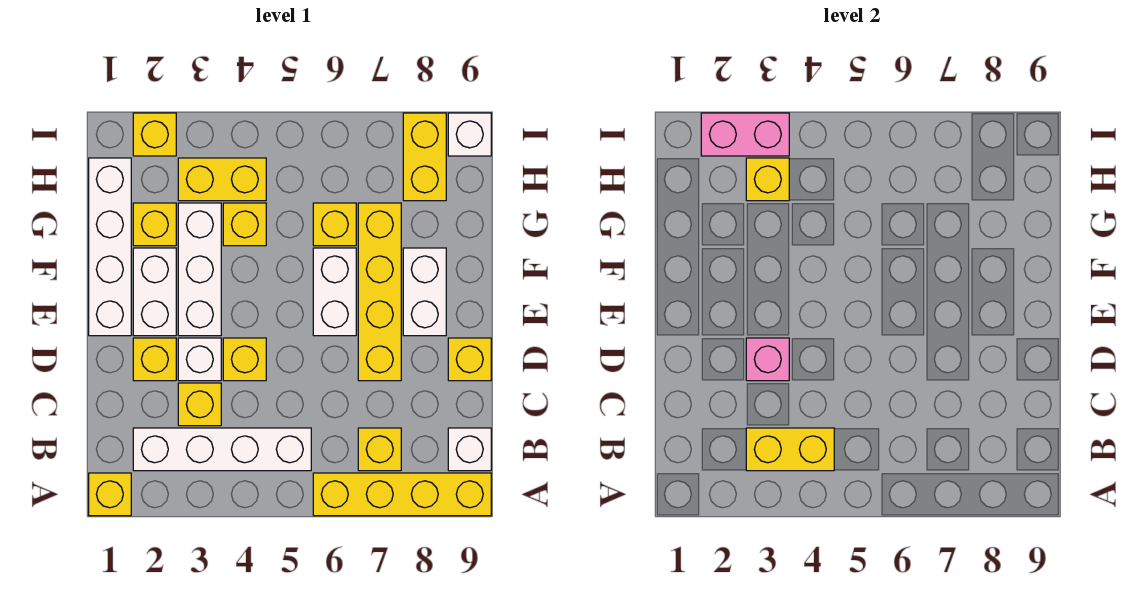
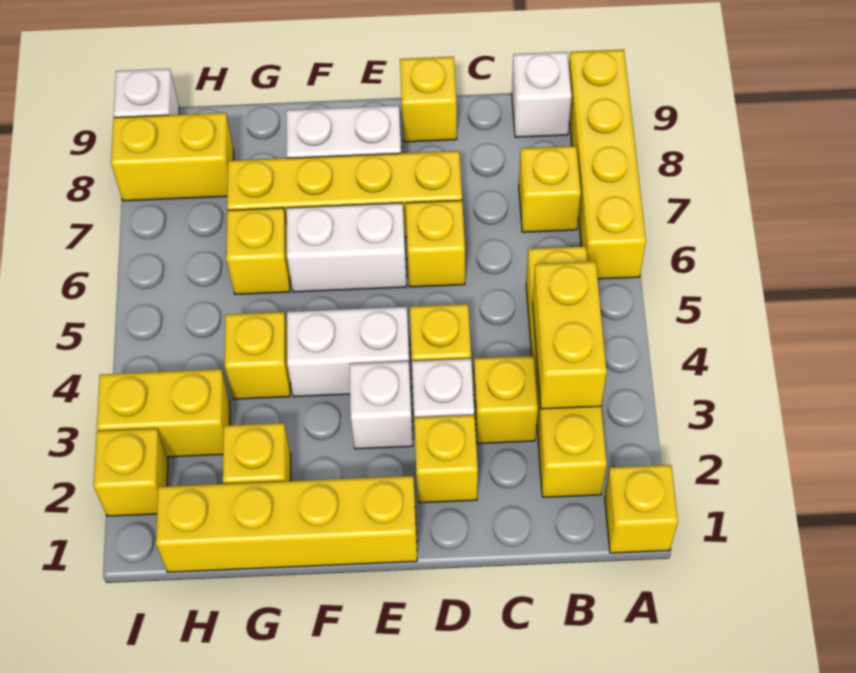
white 1x4 brick [133,428,311,471] -> yellow 1x4 brick [526,246,607,497]
pink 1x1 brick [746,338,789,381] -> none
white 1x4 brick [89,158,131,336] -> yellow 1x4 brick [156,476,417,572]
white 1x2 brick [133,248,176,336] -> white 1x2 brick moved to [287,307,411,397]
white 1x3 brick [178,203,221,336] -> white 1x1 brick [350,361,413,449]
yellow 1x2 brick [178,158,266,201] -> yellow 1x2 brick turned to [97,369,230,457]
yellow 1x1 brick [746,158,789,201] -> yellow 1x1 brick moved to [406,200,465,287]
pink 1x2 brick [701,113,789,156] -> none

